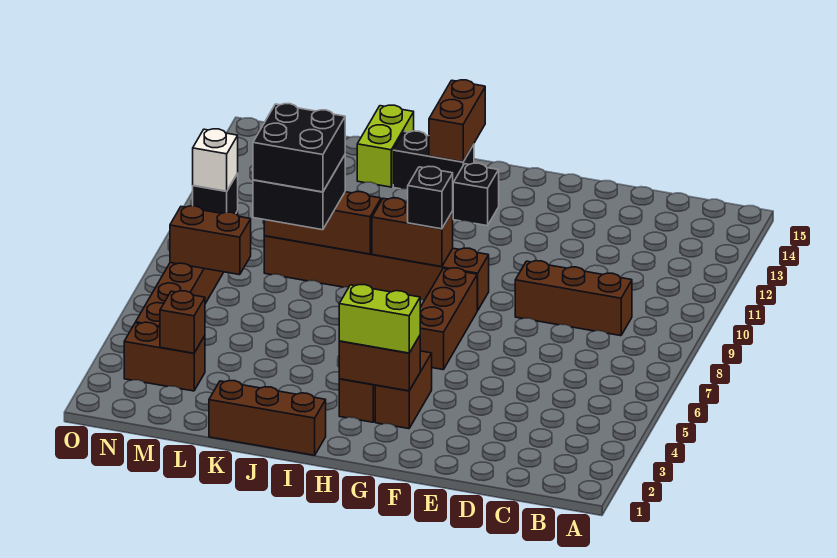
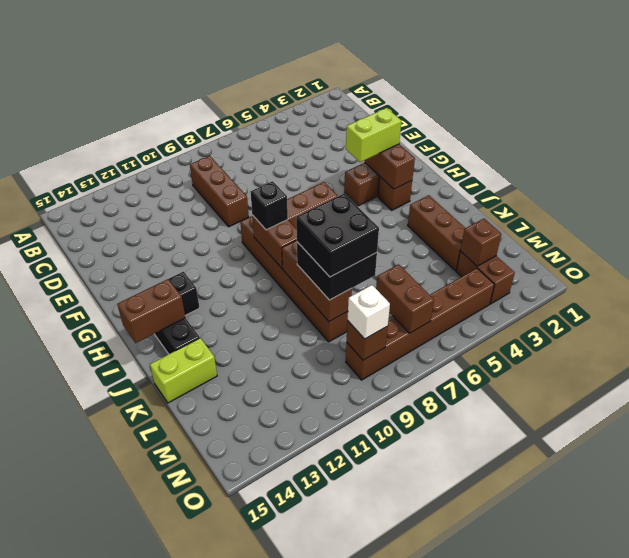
lime 1x2 brick [339,285,420,353] -> lime 1x2 brick turned to [346,108,401,162]
brown 1x3 brick [209,381,326,455] -> brown 1x3 brick moved to [408,195,465,271]
black 1x1 brick [193,174,238,214] -> brown 1x1 brick [347,321,388,360]

